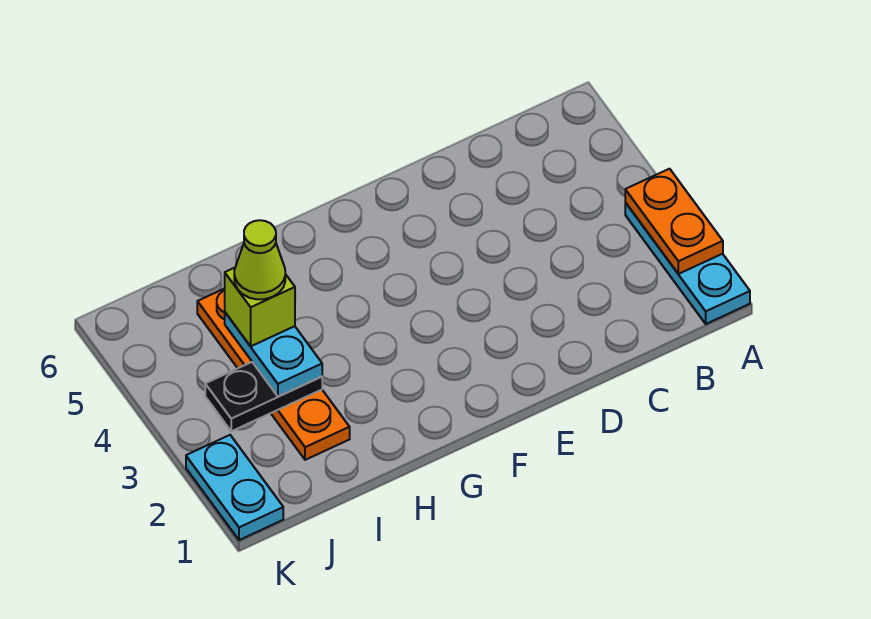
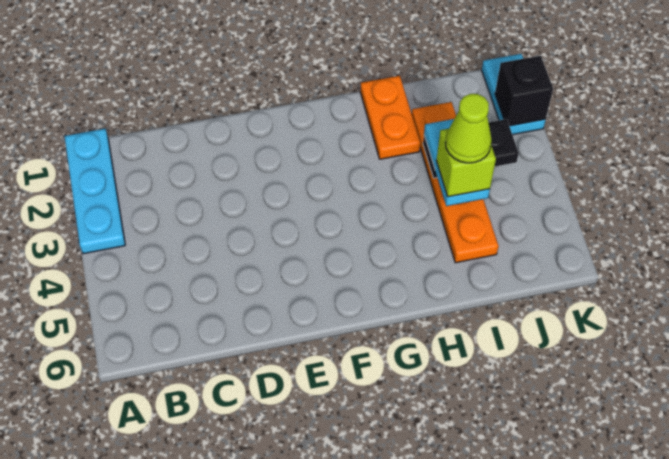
orange 1x2 plate [625,169,723,274] -> orange 1x2 plate moved to [360,76,420,159]
none -> black 1x1 brick [495,56,553,126]

